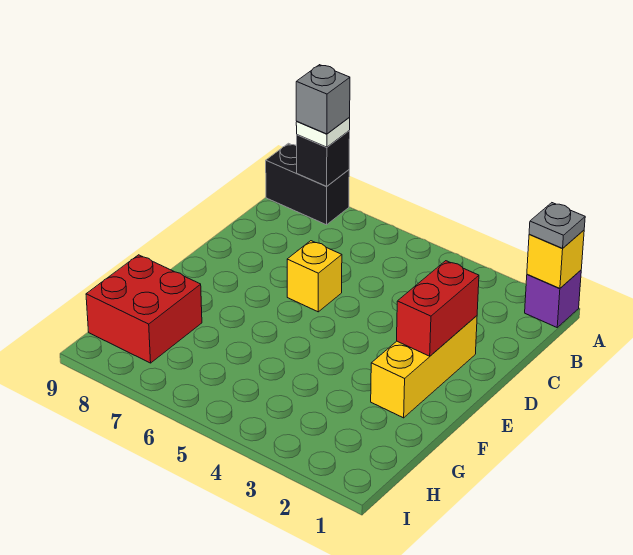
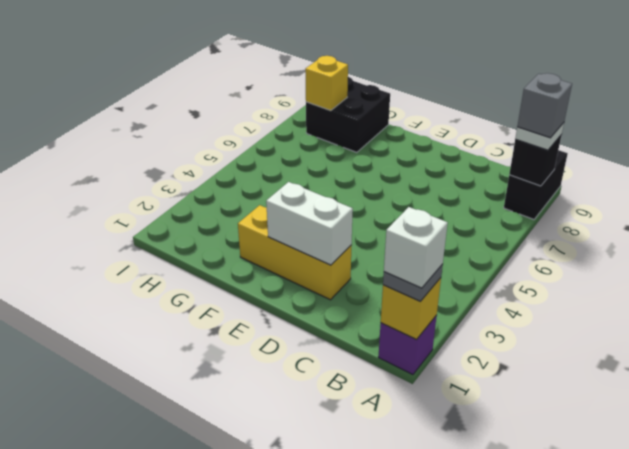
none -> white 1x1 brick [384,207,448,288]
red 1x2 brick [397,261,479,356] -> white 1x2 brick [266,182,353,265]
yellow 1x1 brick [287,241,342,312] -> yellow 1x1 brick moved to [305,56,348,111]
red 2x2 brick [86,255,202,363] -> black 2x2 brick [306,77,390,152]

